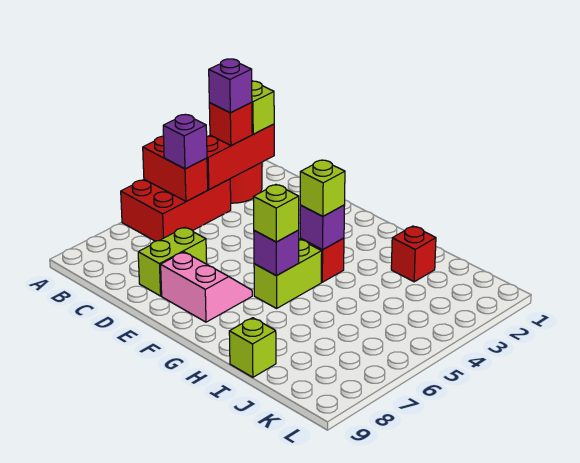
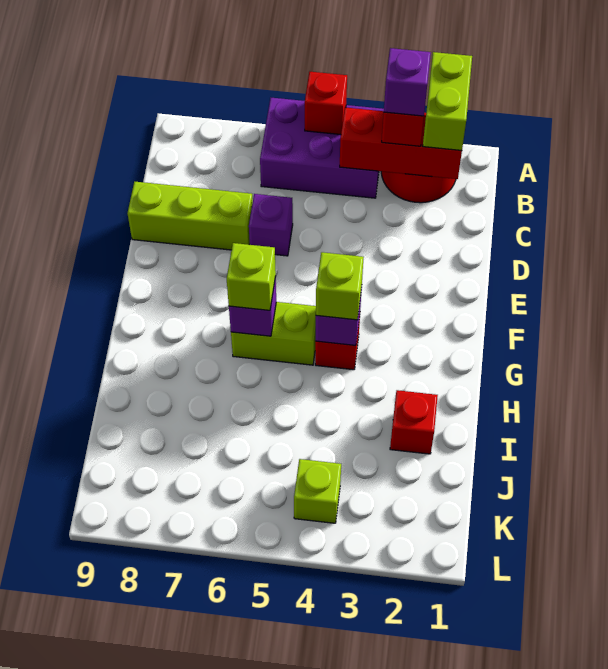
red 2x3 brick [121,179,231,241] -> purple 2x3 brick [260,98,384,198]
red 1x2 brick [143,136,208,201] -> red 1x1 brick [305,72,347,135]
purple 1x1 brick [163,115,207,169] -> purple 1x1 brick moved to [249,194,293,256]
lime 1x2 brick [138,227,207,296] -> lime 1x3 brick [128,182,253,250]
pink 2x2 slope [161,252,252,322] -> none
lime 1x1 brick [229,318,276,377] -> lime 1x1 brick moved to [294,459,341,523]

